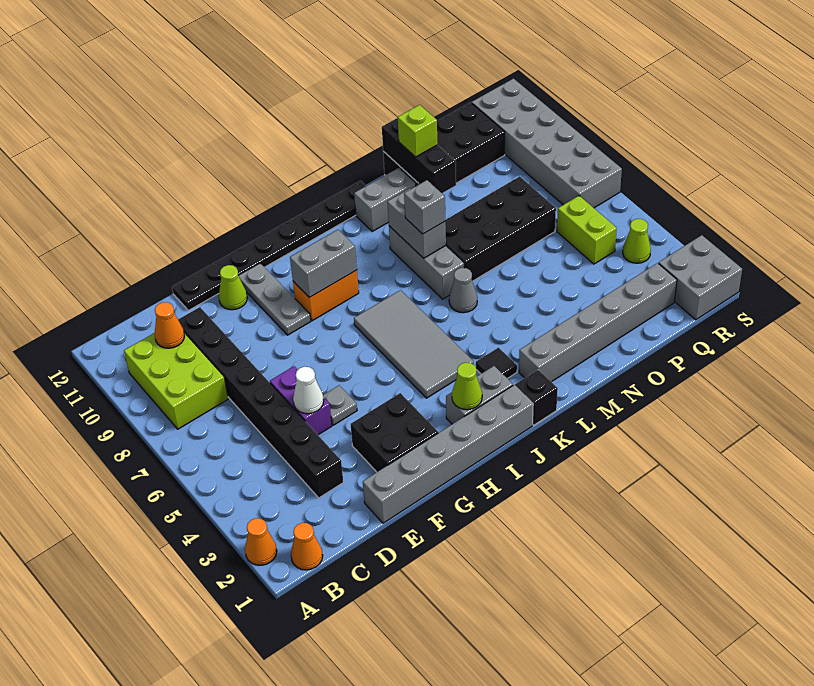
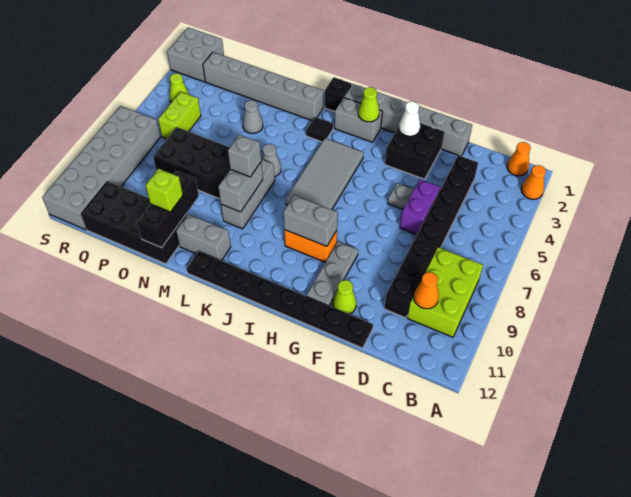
white 1x1 cone [293,367,324,414] -> white 1x1 cone moved to [399,101,420,136]
none -> grey 1x1 cone [243,100,263,133]

